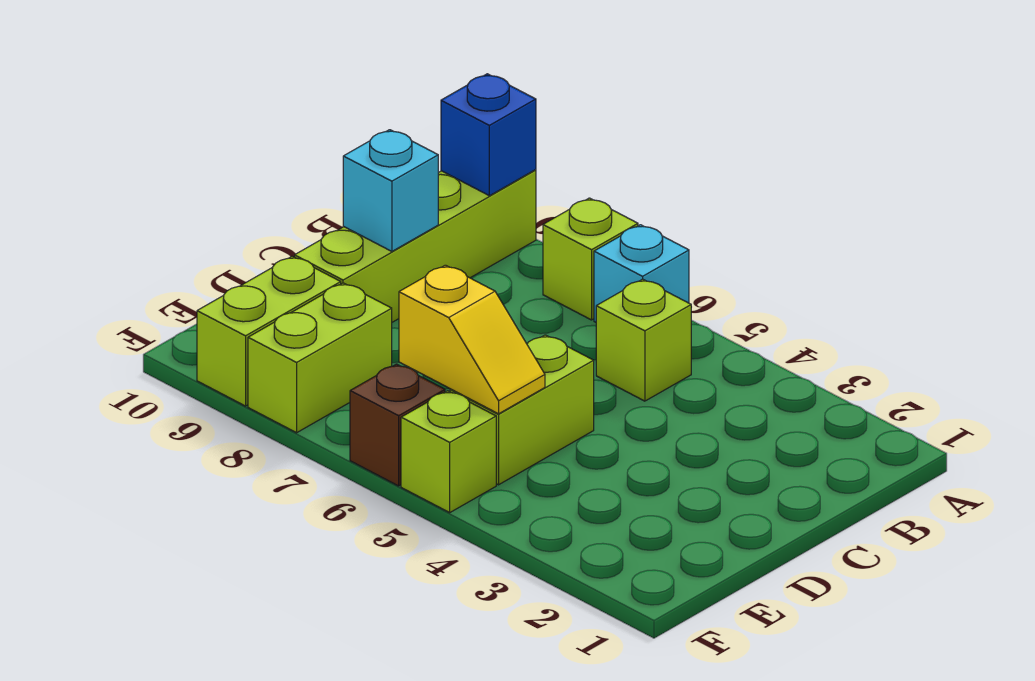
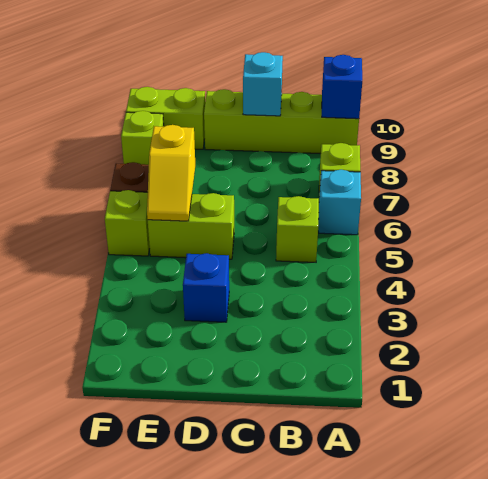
none -> blue 1x1 brick [183,253,229,322]
lime 1x2 brick [248,283,392,433] -> lime 1x1 brick [121,111,164,165]

